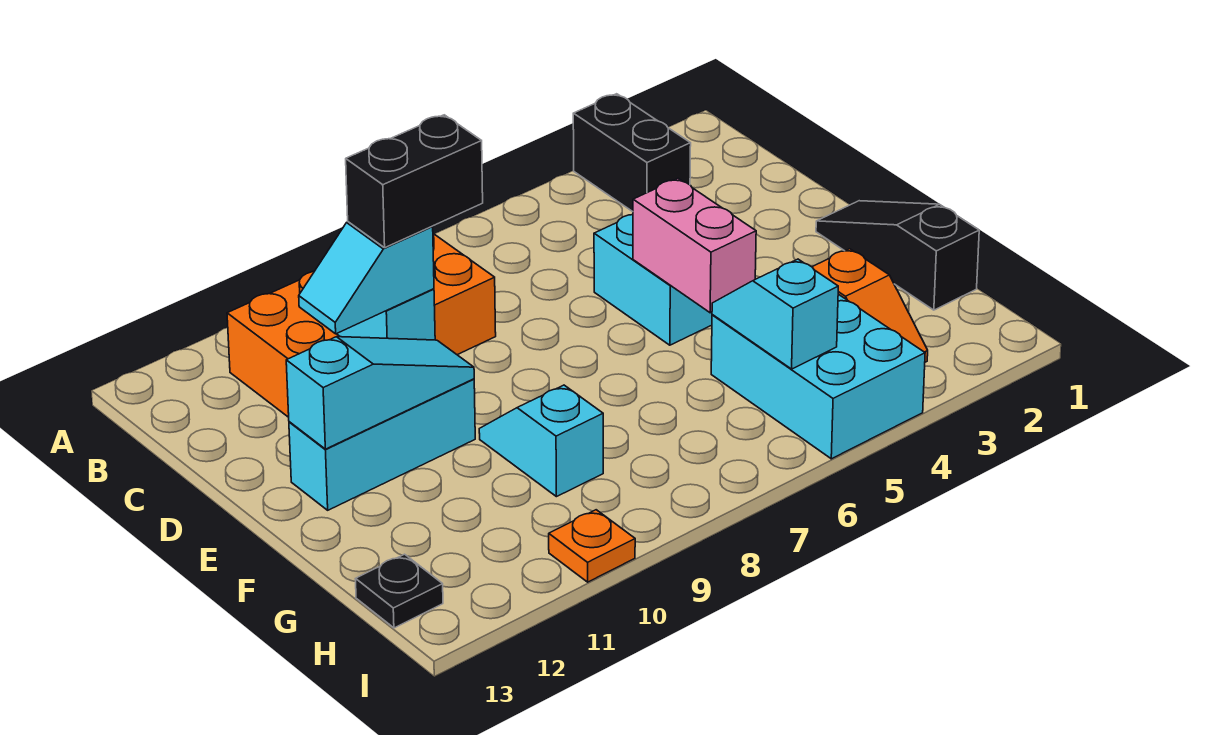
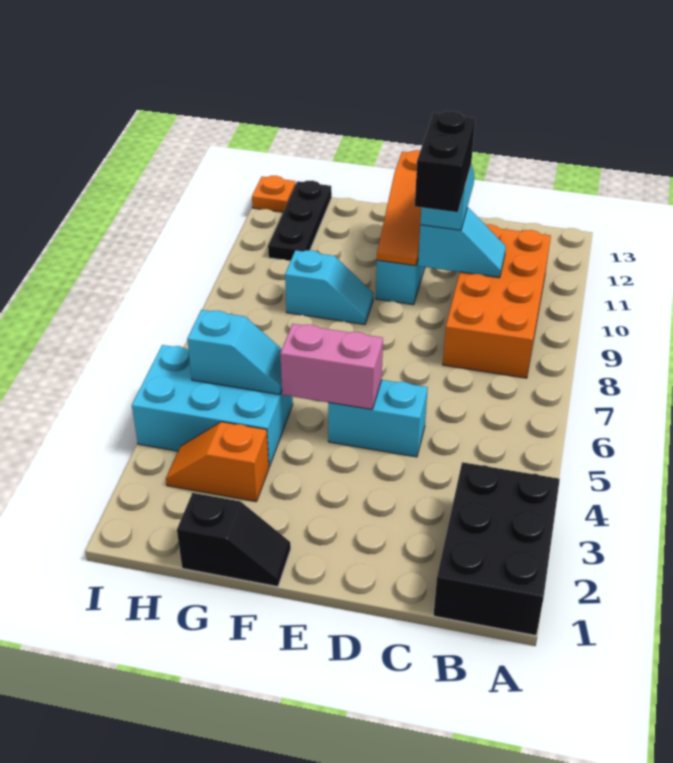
black 1x2 brick [573,94,691,212] -> black 2x3 brick [433,462,560,635]
black 1x3 slope [816,201,979,310] -> black 1x2 slope [177,493,291,587]
cyan 1x3 slope [286,337,474,449] -> orange 1x3 slope [377,150,421,266]
black 1x1 plate [356,554,443,628] -> black 1x3 plate [268,180,332,261]
orange 1x1 plate [549,510,635,582] -> orange 1x1 plate moved to [252,176,296,212]

